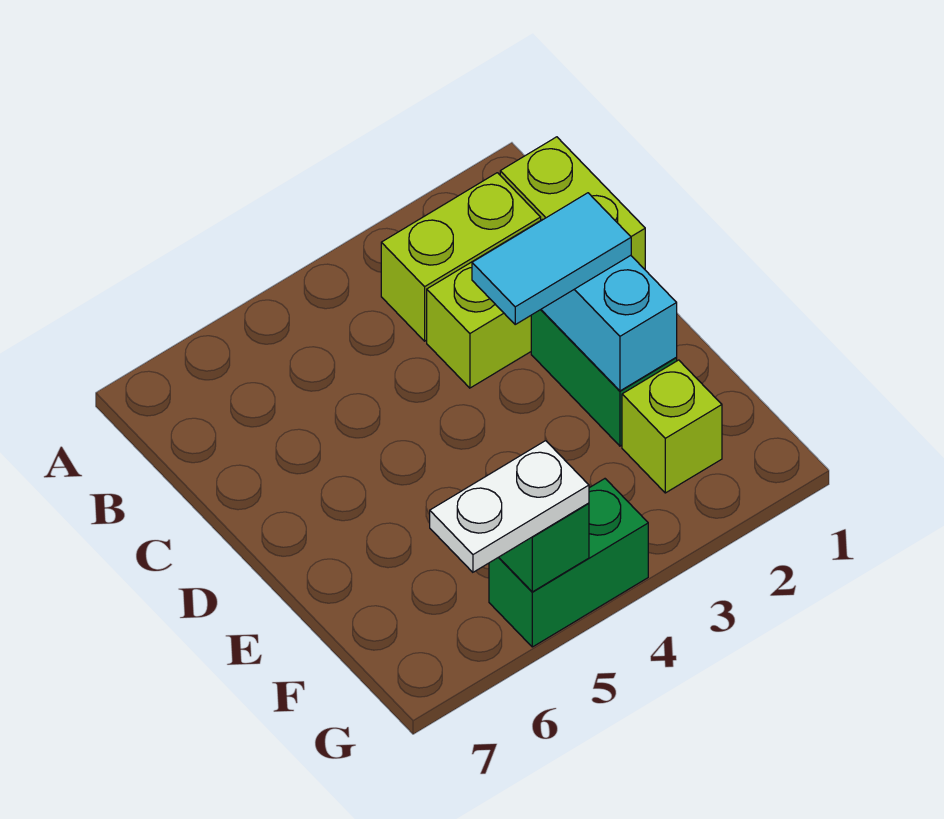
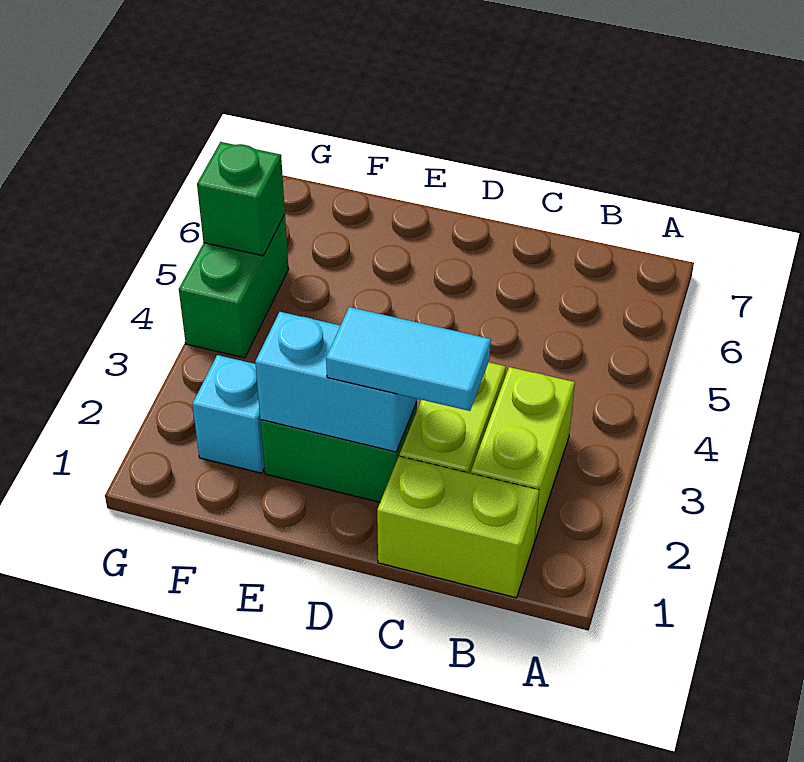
cyan 1x2 tile [472,193,631,324] -> cyan 1x2 tile turned to [326,307,491,411]
lime 1x1 brick [622,360,722,493] -> cyan 1x1 brick [192,355,265,473]
white 1x2 plate [430,441,589,572] -> none

